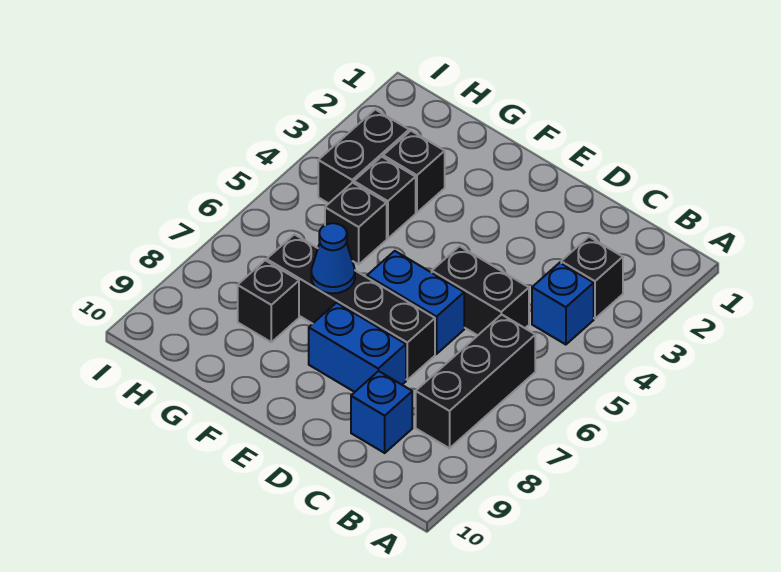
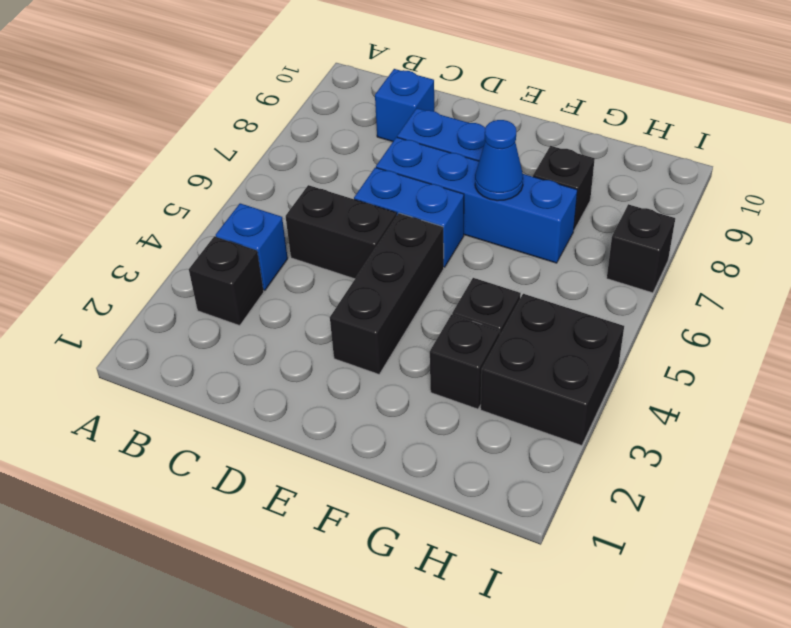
black 1x3 brick [416,314,535,448] -> black 1x3 brick moved to [330,213,444,374]
black 1x4 brick [267,234,435,380] -> blue 1x4 brick [376,137,577,263]
black 1x1 brick [325,182,387,264] -> black 1x1 brick moved to [607,204,675,293]
black 1x2 brick [318,109,409,203] -> black 2x2 brick [481,294,624,446]

